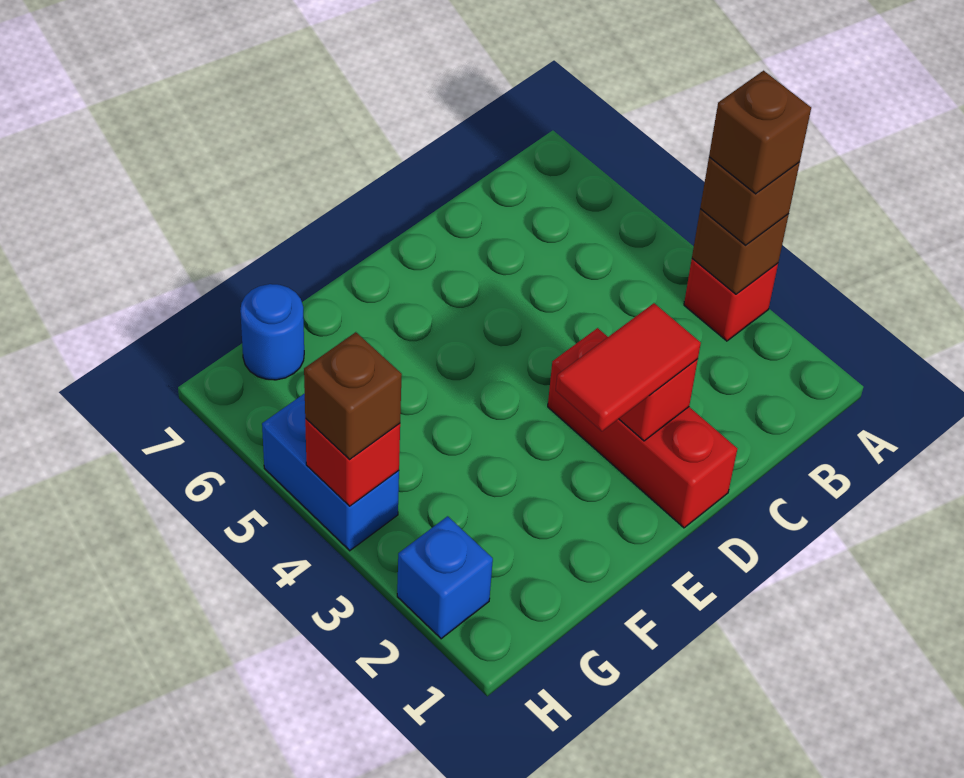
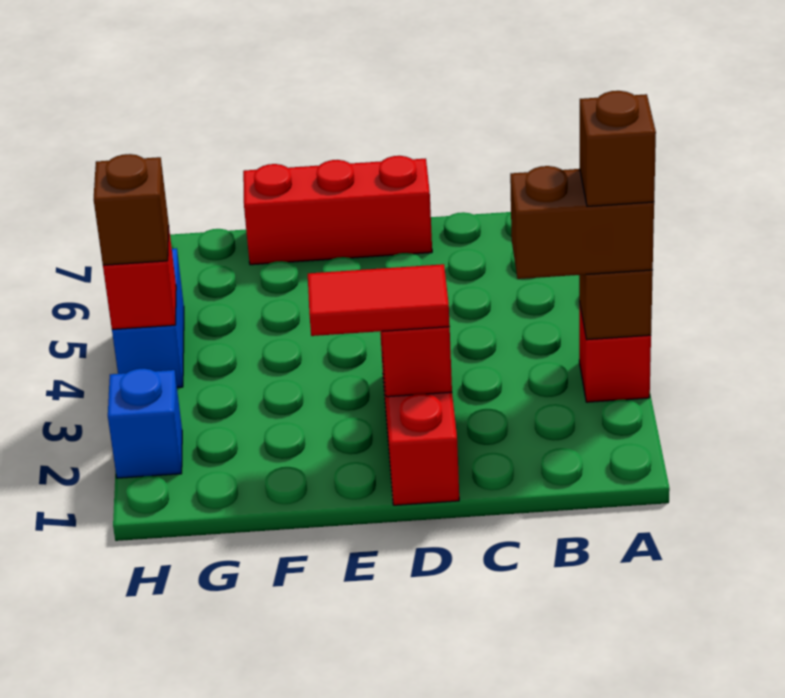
brown 1x1 brick [700,157,800,246] -> brown 1x2 brick [510,166,654,279]
none -> red 1x3 brick [243,156,432,265]
blue 1x1 round brick [240,284,304,380] -> none

